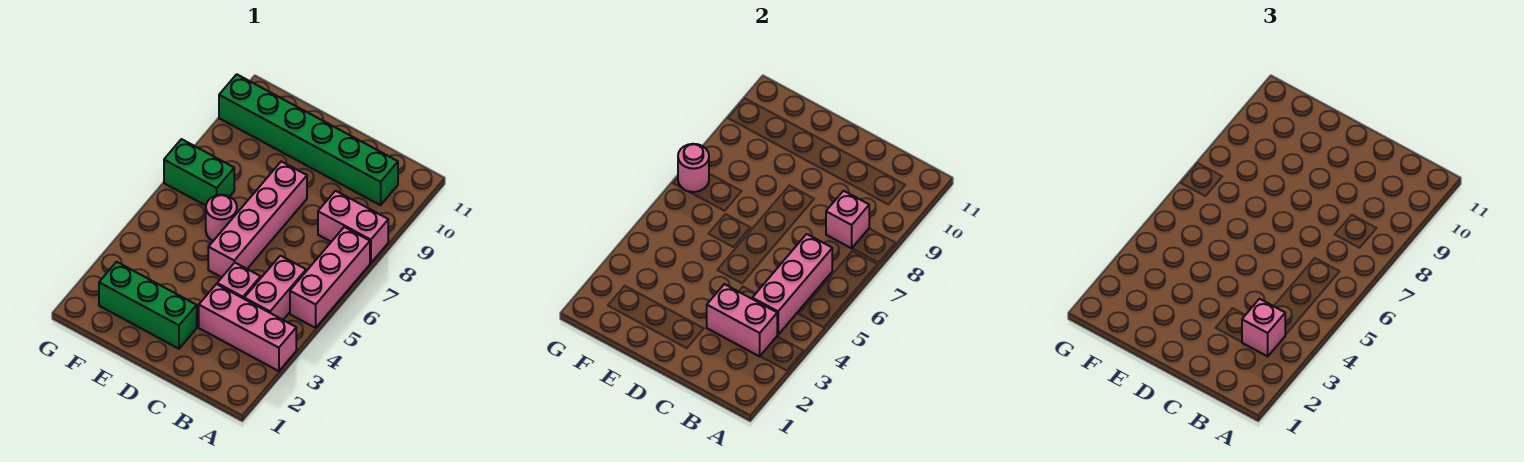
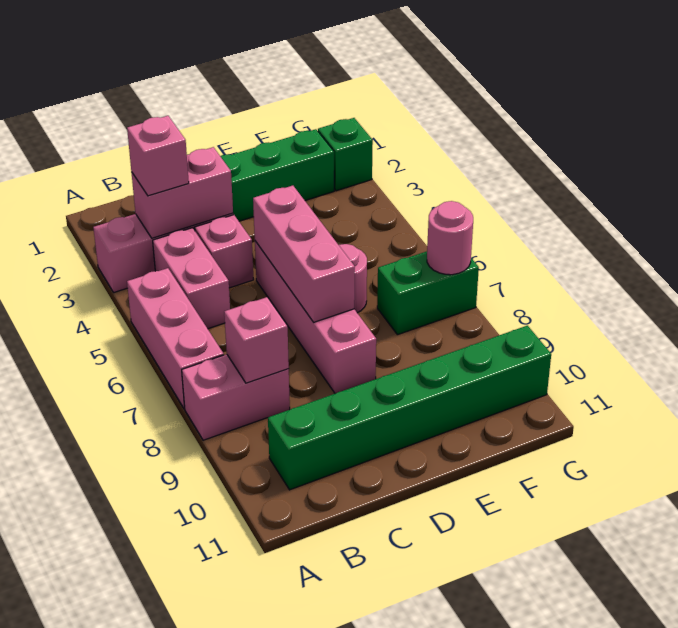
pink 1x3 brick [752,234,832,335] -> pink 1x3 brick moved to [253,186,355,322]
none -> green 1x1 brick [318,118,373,191]

